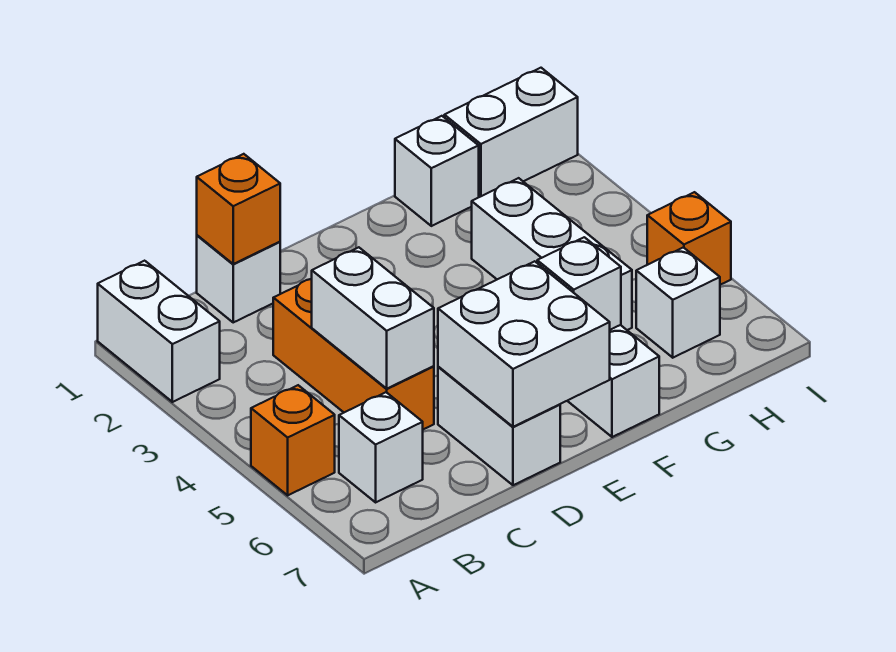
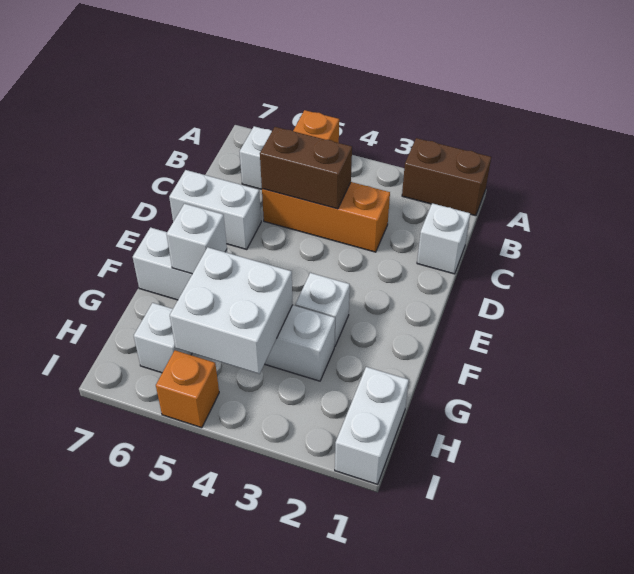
white 1x2 brick [98,261,220,402] -> brown 1x2 brick [402,138,491,216]
orange 1x1 brick [197,154,280,264] -> none
white 1x2 brick [312,247,434,389] -> brown 1x2 brick [260,127,352,209]
white 2x2 brick [438,261,610,427] -> white 2x2 brick moved to [170,247,293,374]
white 1x1 brick [395,116,479,226] -> white 1x1 brick moved to [295,273,350,347]

